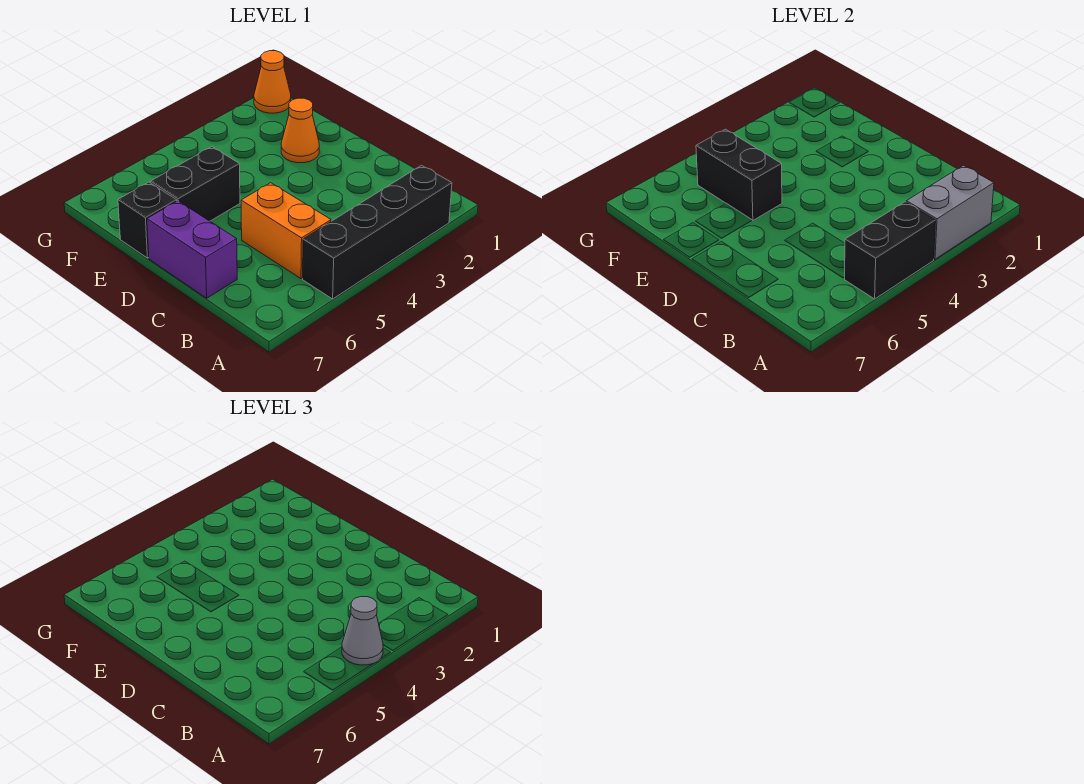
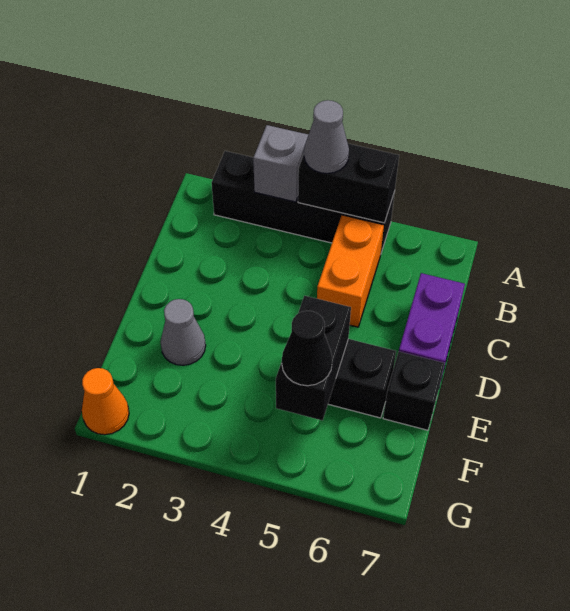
grey 1x2 brick [906,165,994,259] -> grey 1x1 brick [253,125,309,202]
orange 1x1 cone [281,98,319,163] -> grey 1x1 cone [161,299,206,365]
none -> black 1x1 cone [282,311,332,386]

